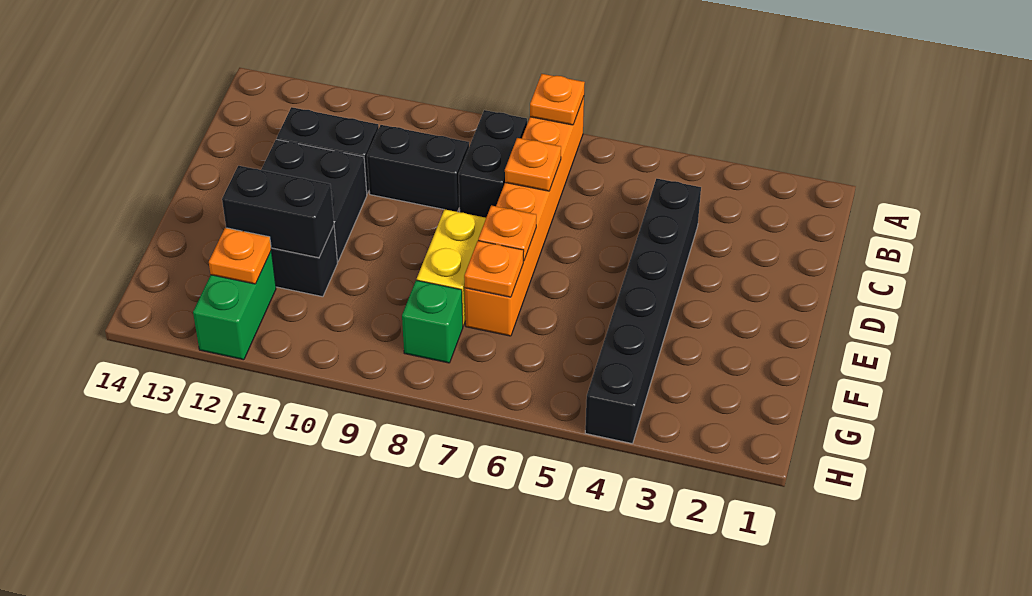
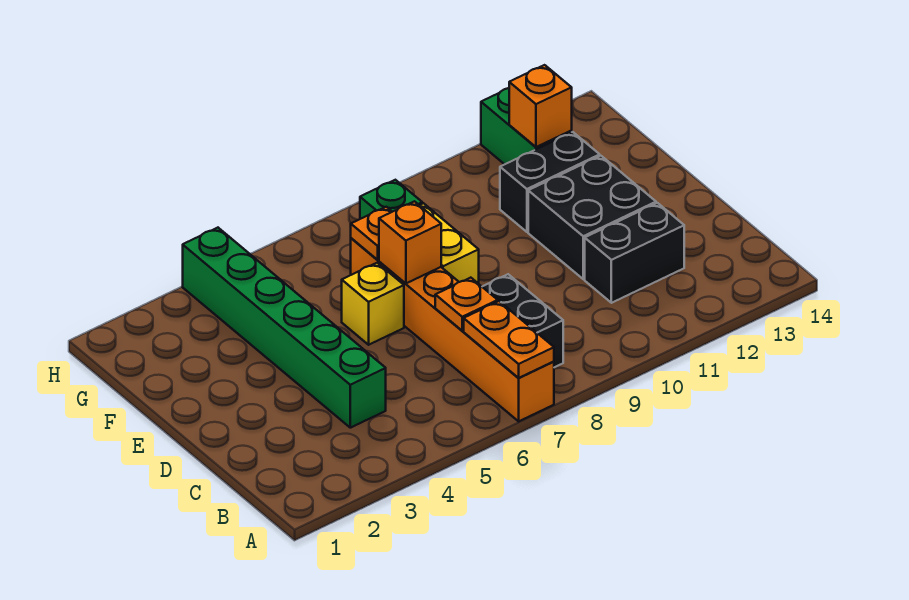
orange 1x1 plate [530,74,585,125] -> orange 1x2 plate [464,301,554,378]
black 1x6 brick [585,179,701,444] -> green 1x6 brick [183,228,386,428]
black 1x2 brick [367,125,469,212] -> none
none -> yellow 1x1 brick [342,263,404,345]
orange 1x1 plate [478,205,536,261] -> orange 1x1 brick [379,201,441,283]
black 1x2 brick [222,166,334,258] -> none
orange 1x1 plate [209,228,271,284] -> orange 1x1 brick [509,65,572,147]

